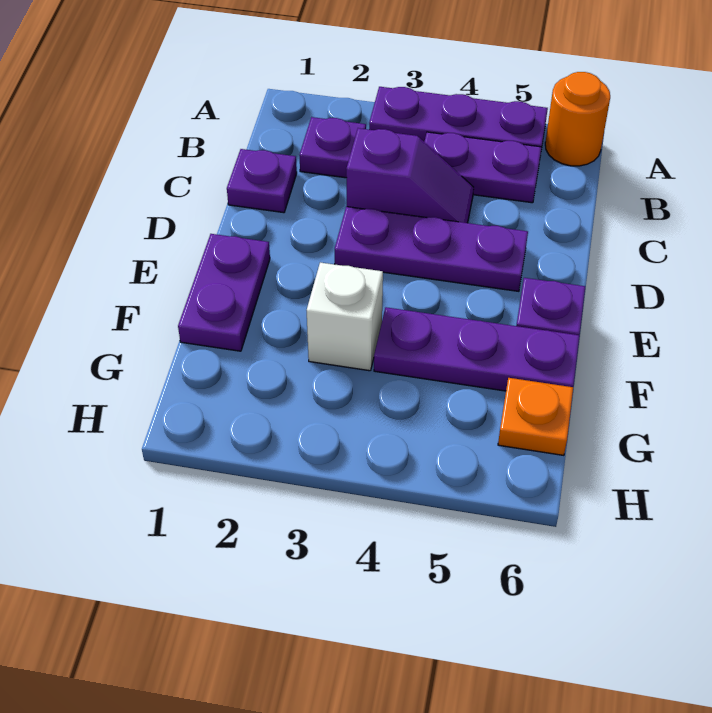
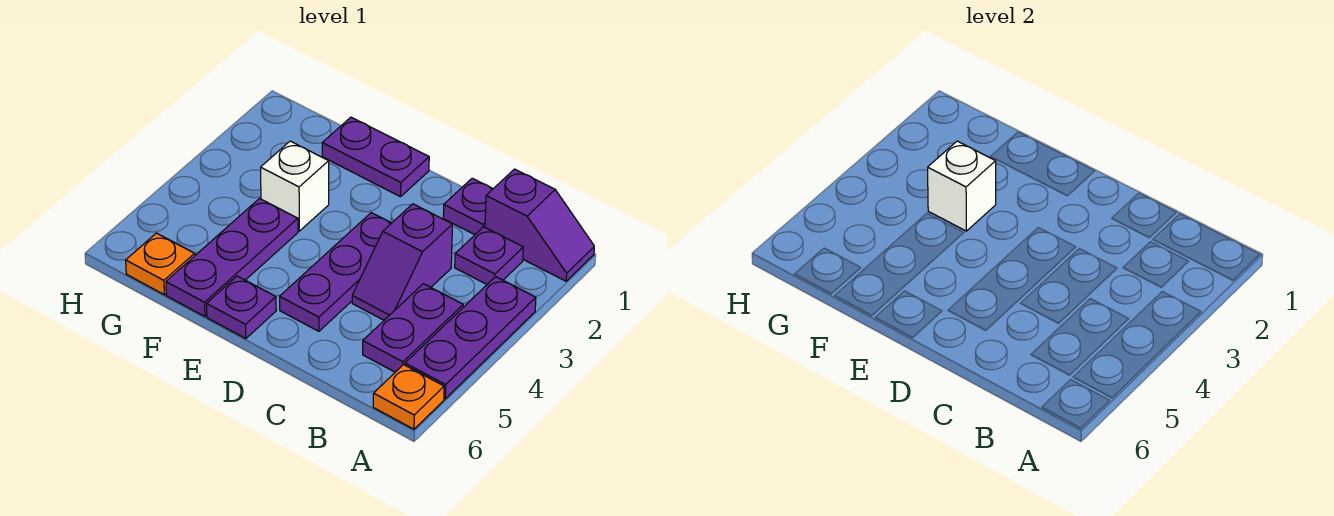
none -> purple 1x2 slope [485,169,594,281]
orange 1x1 round brick [545,72,610,166] -> orange 1x1 plate [373,365,444,429]
none -> white 1x1 brick [928,141,996,231]

